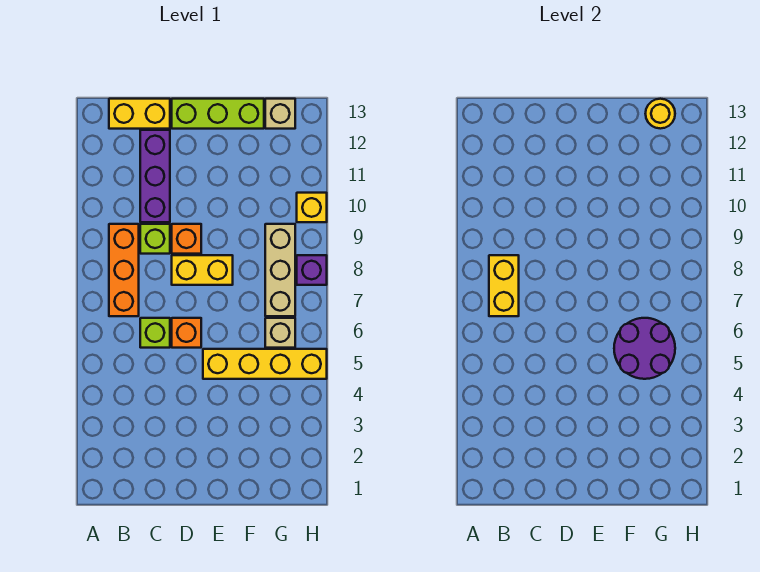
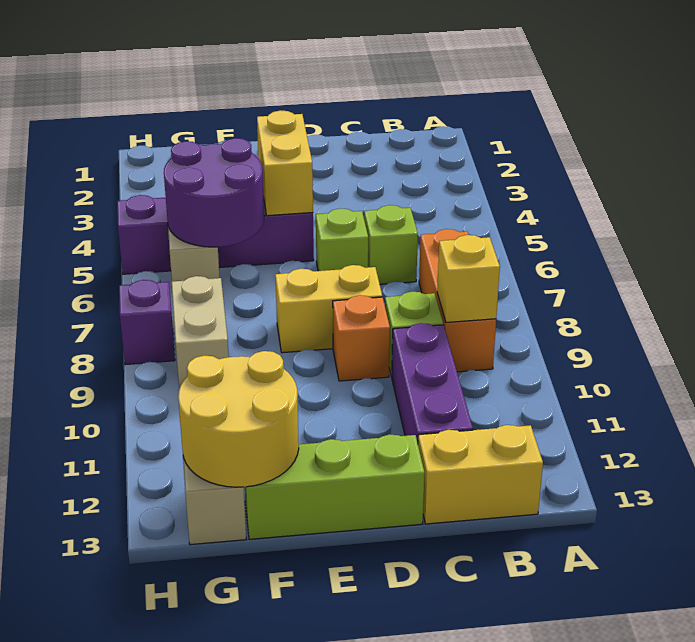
yellow 1x2 brick [489,255,519,316] -> yellow 1x2 brick moved to [257,110,313,216]
orange 1x1 brick [172,318,201,348] -> lime 1x1 brick [316,209,368,271]
yellow 1x4 brick [203,349,327,379] -> purple 1x4 brick [117,195,314,274]
tan 1x3 brick [265,224,295,316] -> tan 1x2 brick [172,276,229,389]
yellow 1x1 round brick [645,99,675,129] -> yellow 2x2 round brick [178,351,299,487]
yellow 1x1 brick [297,193,327,222] -> yellow 1x1 brick moved to [437,235,500,322]

